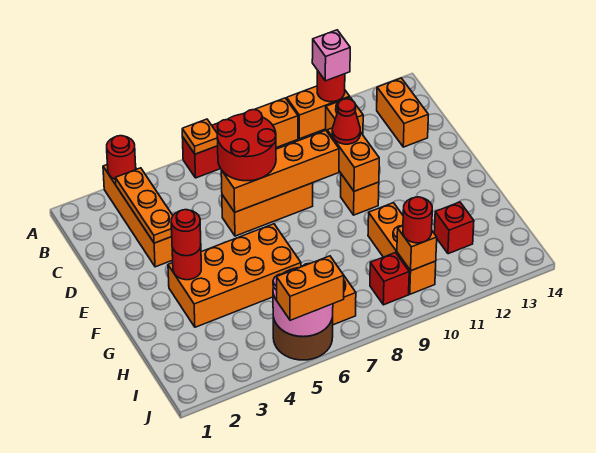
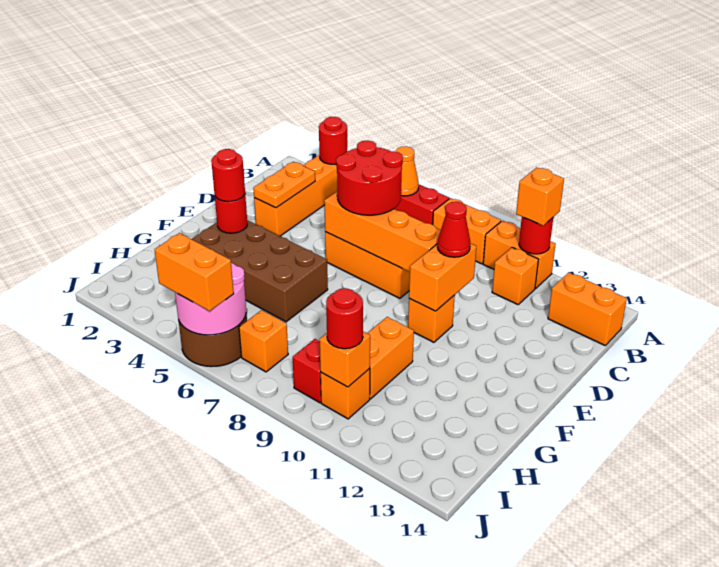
orange 1x1 plate [182,119,218,154] -> orange 1x1 cone [396,147,419,196]
pink 1x1 brick [312,30,350,81] -> orange 1x1 brick [516,167,564,226]
orange 1x3 plate [115,168,173,243] -> orange 1x2 plate [253,162,315,208]
orange 1x2 brick [377,78,428,147] -> orange 1x2 brick turned to [548,272,627,345]
orange 2x4 brick [168,224,301,327] -> brown 2x4 brick [192,220,328,322]
red 1x1 brick [434,202,474,254] -> none

